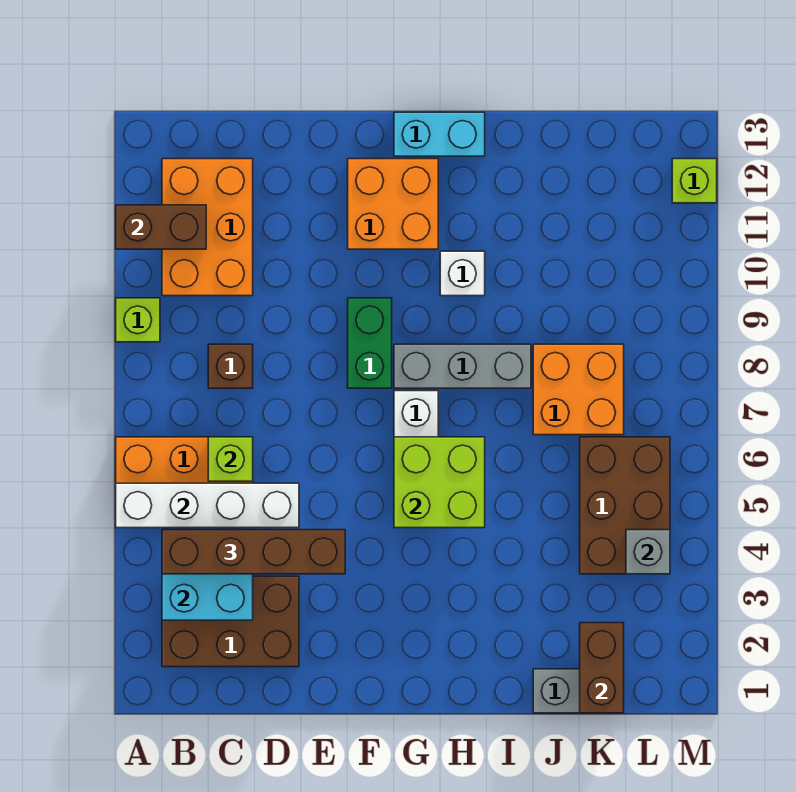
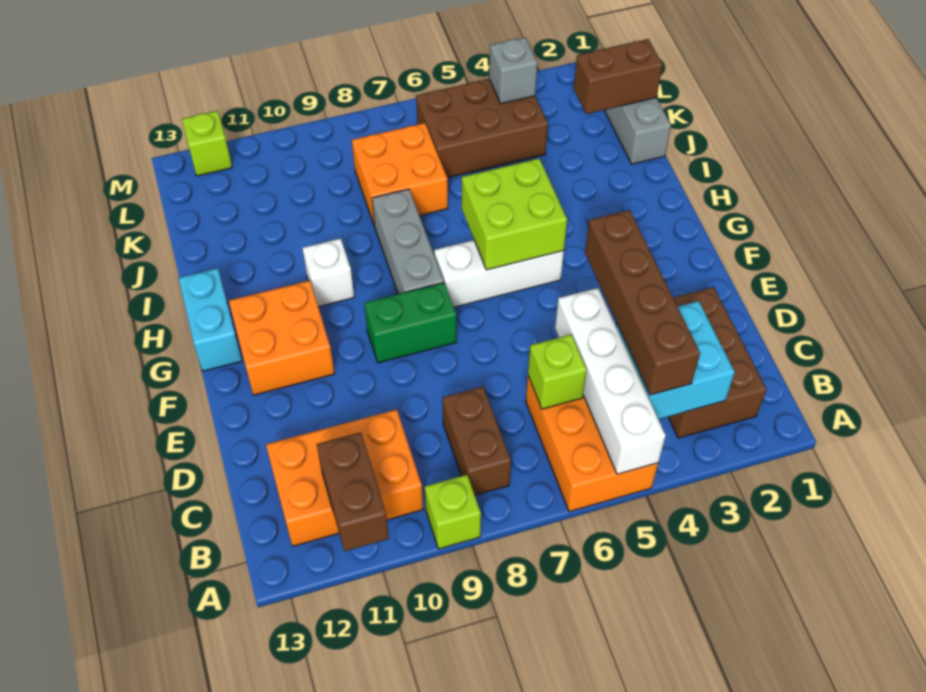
brown 1x1 brick [208,344,253,388] -> brown 1x2 brick [443,387,511,495]

